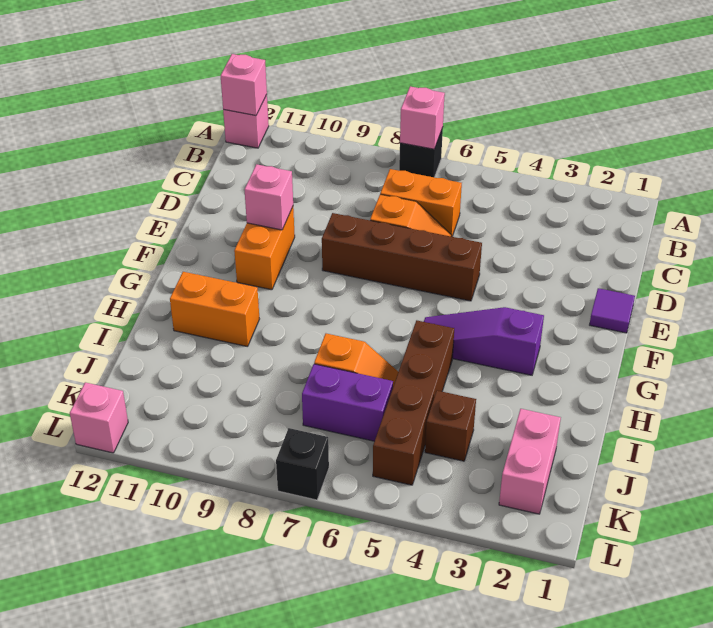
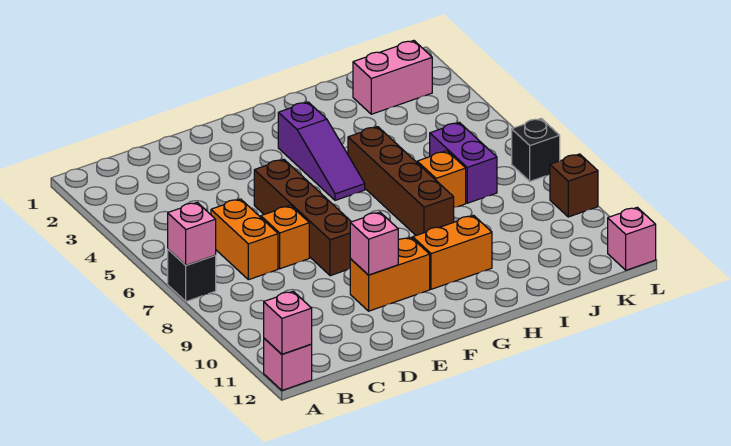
purple 1x1 tile [590,288,635,333] -> none
brown 1x4 brick [373,320,454,485] -> brown 1x4 brick turned to [348,127,454,235]
orange 1x2 brick [170,272,259,347] -> orange 1x2 brick turned to [413,216,492,289]
brown 1x1 brick [425,391,476,461] -> brown 1x1 brick moved to [550,154,598,217]

